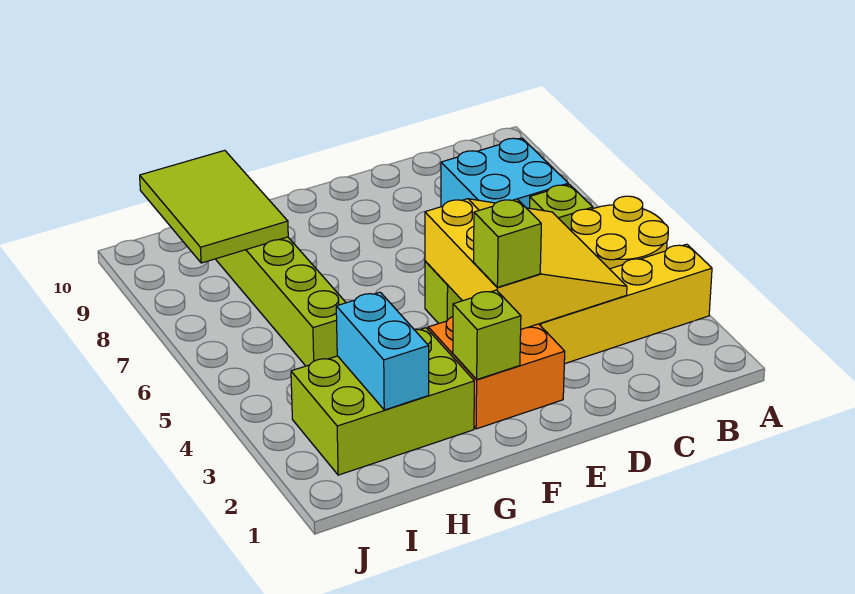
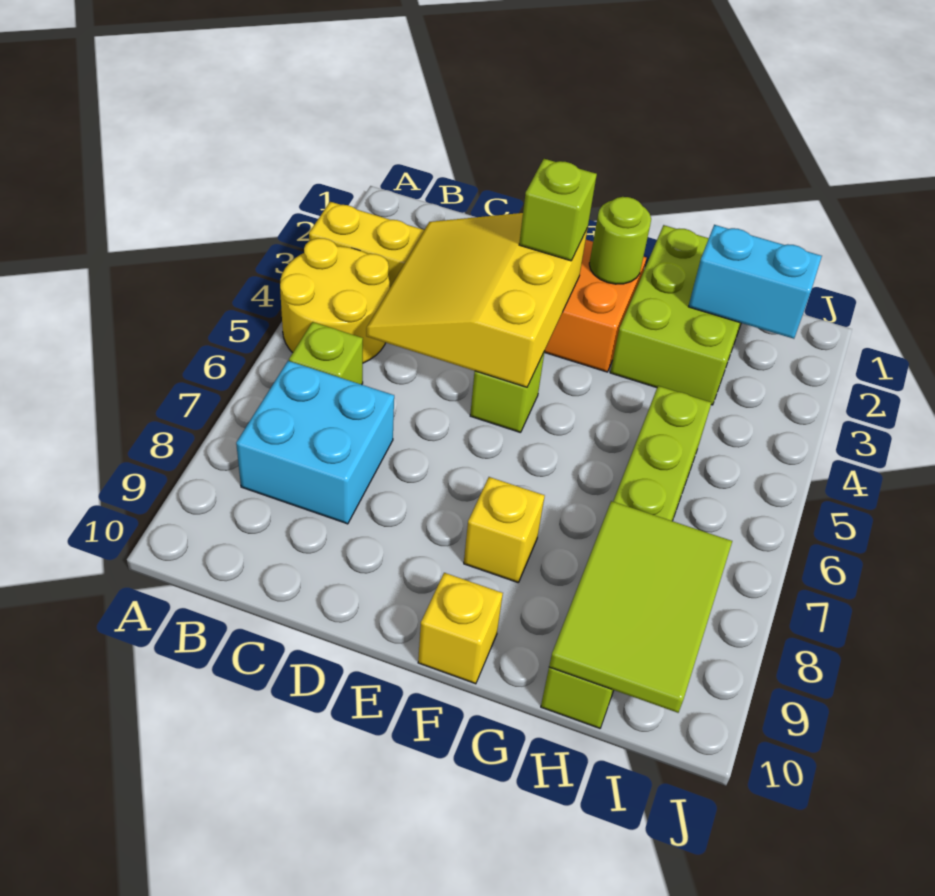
lime 1x1 brick [453,290,521,379] -> lime 1x1 round brick [589,197,651,284]
none -> yellow 1x1 brick [464,477,545,583]
none -> yellow 1x1 brick [418,573,503,684]
lime 2x3 brick [291,328,474,475] -> lime 2x3 brick turned to [610,225,741,405]
cyan 1x2 brick [336,292,429,410] -> cyan 1x2 brick turned to [688,225,822,339]

